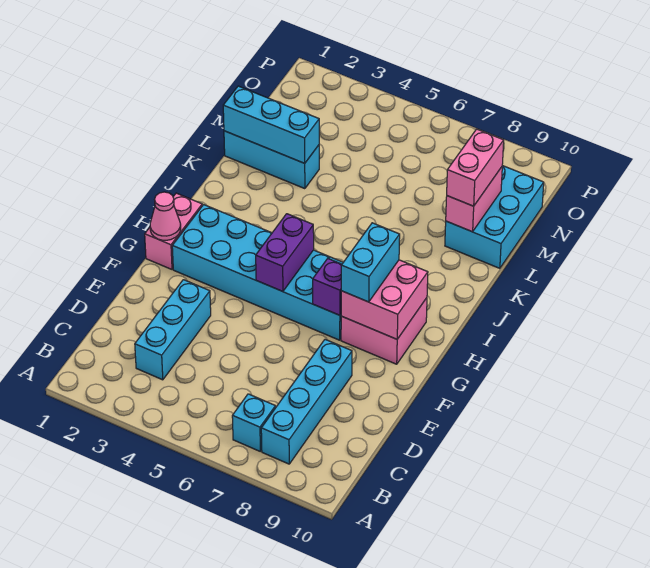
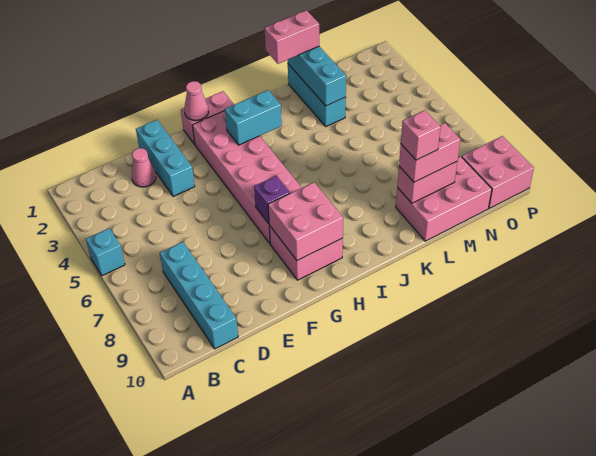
cyan 1x1 brick [232,394,276,451] -> cyan 1x1 brick moved to [86,228,125,276]
cyan 1x4 brick [261,340,352,464] -> cyan 1x4 brick turned to [160,242,238,349]
cyan 1x3 brick [135,280,211,380] -> cyan 1x3 brick turned to [136,120,195,196]
none -> pink 1x1 cone [132,148,156,187]
cyan 2x6 brick [172,205,343,340] -> pink 2x6 brick [192,111,302,243]
purple 1x2 brick [256,214,314,292] -> none
cyan 1x2 brick [341,223,400,302] -> cyan 1x2 brick moved to [225,90,282,145]
none -> pink 1x2 brick [265,10,319,64]
cyan 2x3 brick [445,166,544,268] -> pink 2x3 brick [396,156,492,241]
none -> pink 1x1 brick [401,110,440,160]
none -> pink 2x2 brick [462,136,534,208]

